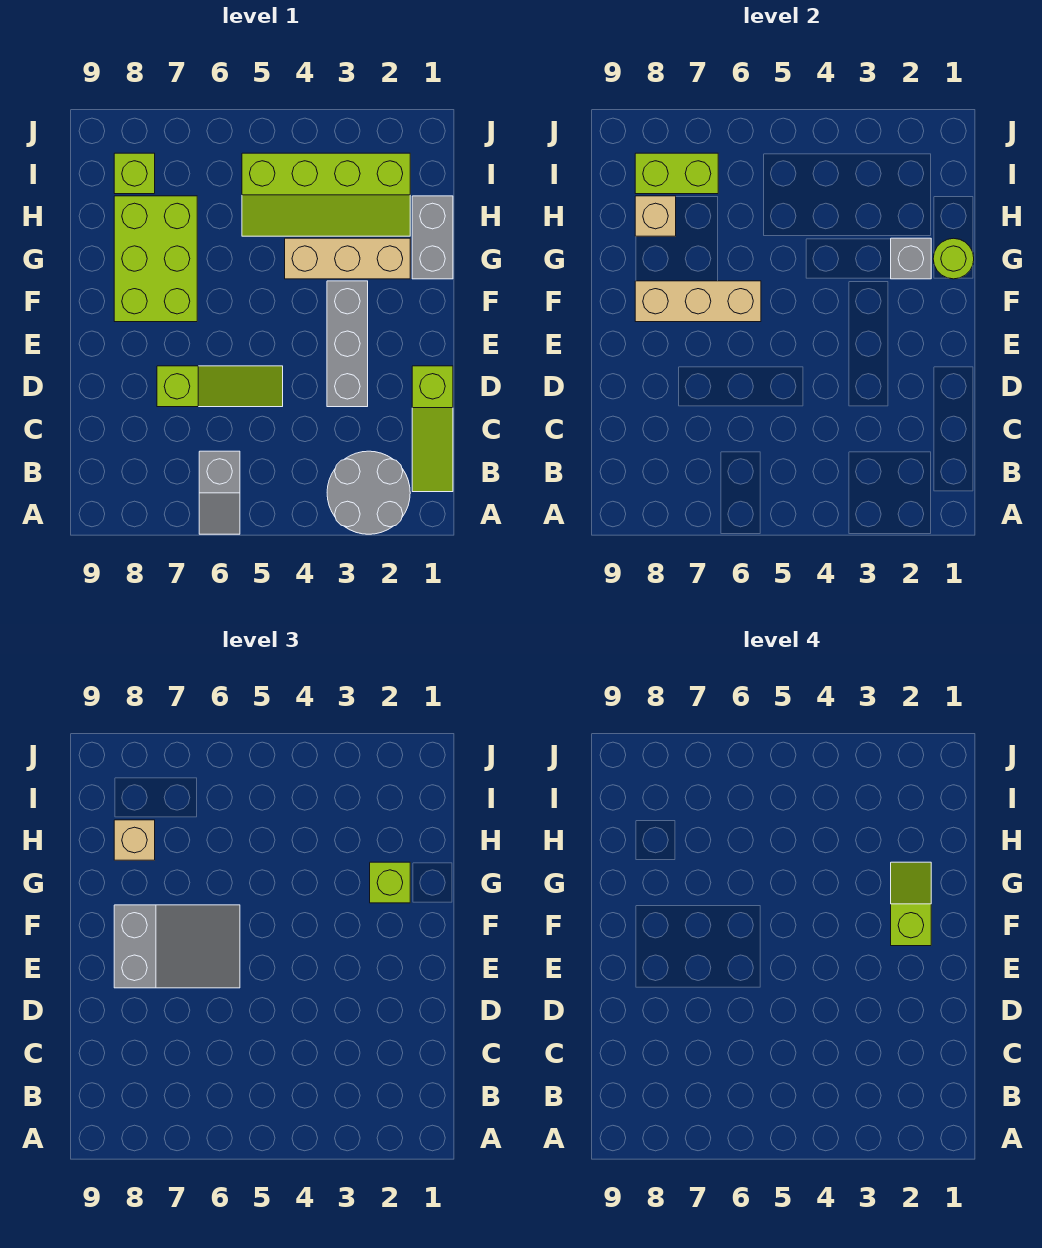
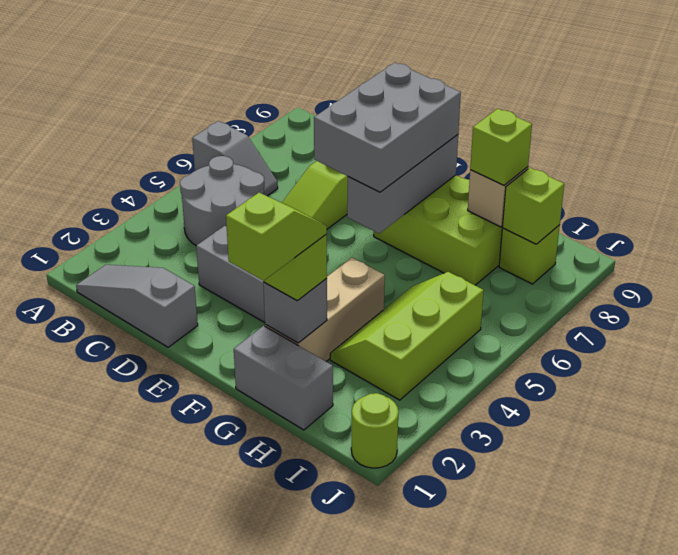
grey 2x2 round brick [327,451,410,534] -> grey 2x2 round brick moved to [180,156,264,246]
grey 1x2 slope [199,451,240,534] -> grey 1x2 slope turned to [192,121,278,196]
lime 1x3 slope [412,366,453,492] -> grey 1x3 slope [76,265,198,347]
grey 2x3 slope [114,905,240,988] -> grey 2x3 brick [314,63,461,192]
lime 1x2 slope [891,862,931,946] -> lime 1x2 slope turned to [226,193,327,281]
tan 1x3 brick [635,281,761,322] -> grey 1x3 brick [347,135,458,233]
lime 1x1 round brick [933,238,974,279] -> lime 1x1 round brick moved to [351,393,398,468]
lime 2x4 slope [242,153,410,236] -> lime 2x3 slope [330,272,484,400]
tan 1x1 brick [114,820,155,860] -> lime 1x1 brick [470,109,532,185]
lime 1x2 brick [635,153,718,194] -> lime 1x1 brick [502,168,564,244]

